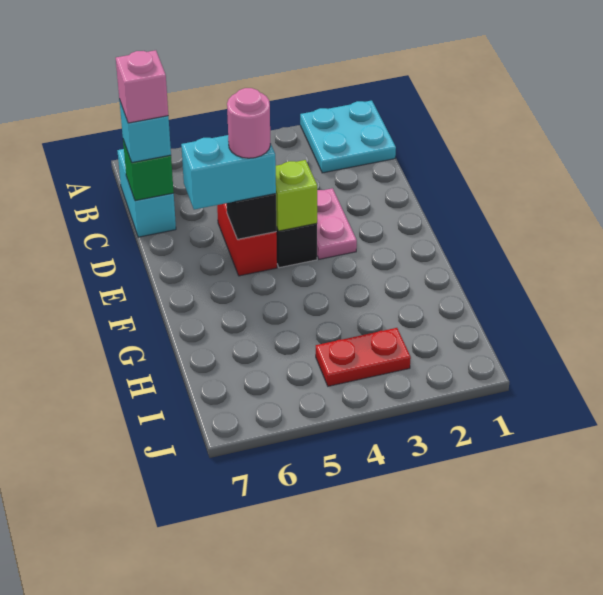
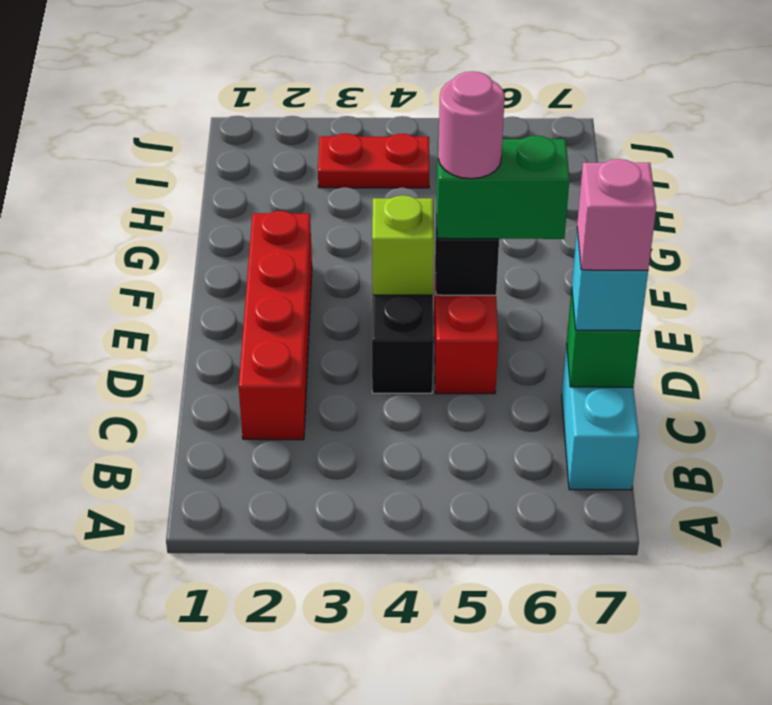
cyan 2x2 plate [300,101,396,173] -> none
none -> red 1x4 brick [239,211,312,440]
pink 1x2 plate [317,188,357,259] -> none
cyan 1x2 brick [181,135,276,210] -> green 1x2 brick [437,136,569,239]

